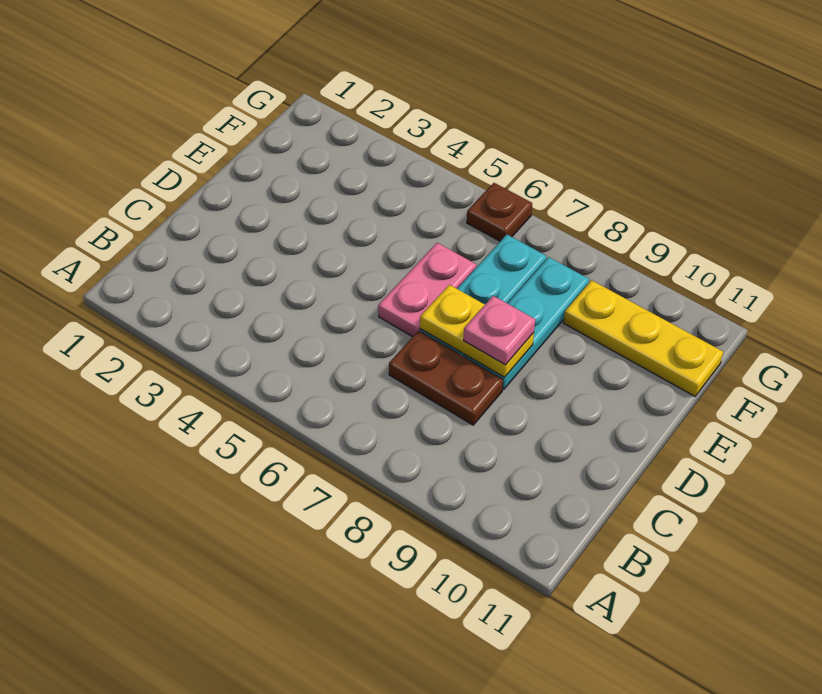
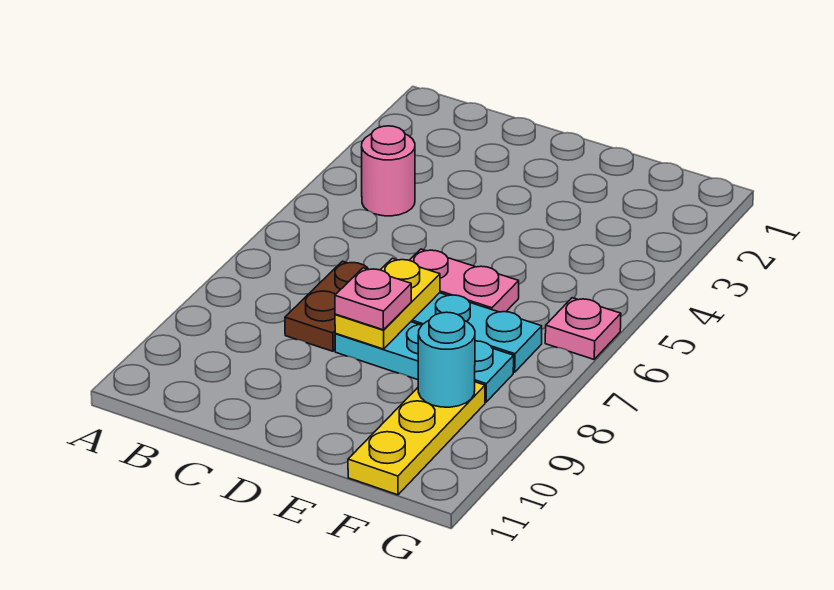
none -> pink 1x1 round brick [362,126,415,216]
none -> cyan 1x1 round brick [418,312,475,407]
brown 1x1 plate [467,183,532,241] -> pink 1x1 plate [545,298,621,359]

